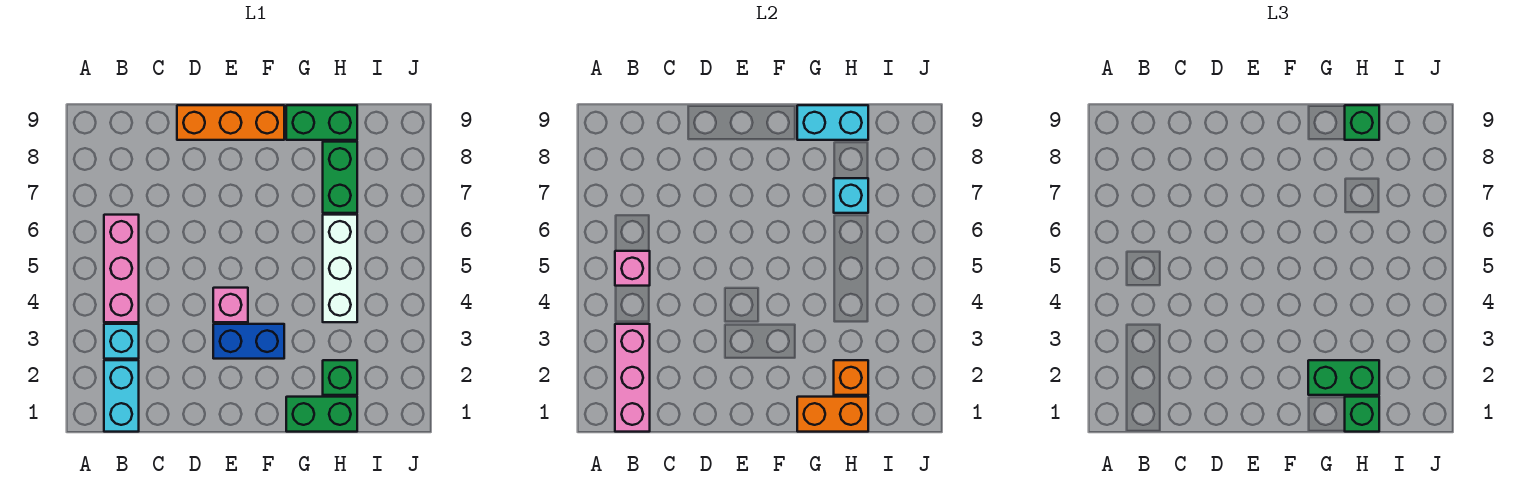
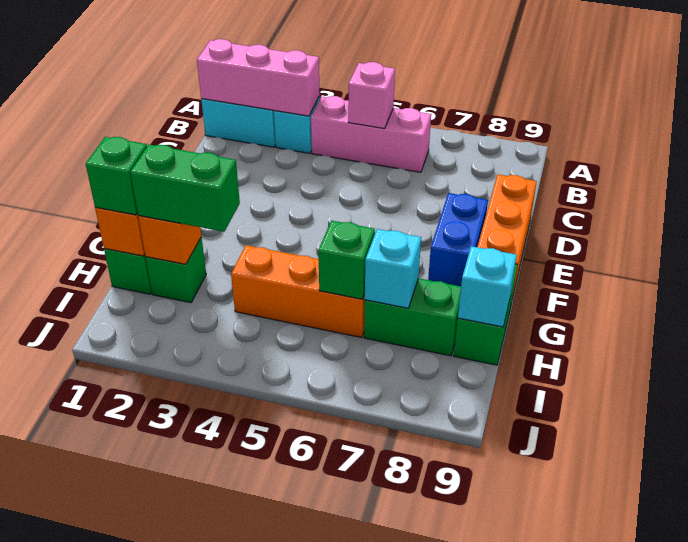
blue 1x2 brick [213,324,284,359] -> blue 1x2 brick moved to [428,193,488,286]
pink 1x1 brick [213,288,248,322] -> none
green 1x2 brick [1308,360,1379,395] -> green 1x2 brick turned to [130,145,240,232]
cyan 1x2 brick [797,105,868,140] -> cyan 1x1 brick [458,246,517,327]
white 1x3 brick [323,215,357,322] -> orange 1x3 brick [231,245,365,337]
green 1x1 brick [1345,105,1379,140] -> green 1x1 brick moved to [318,221,375,299]

